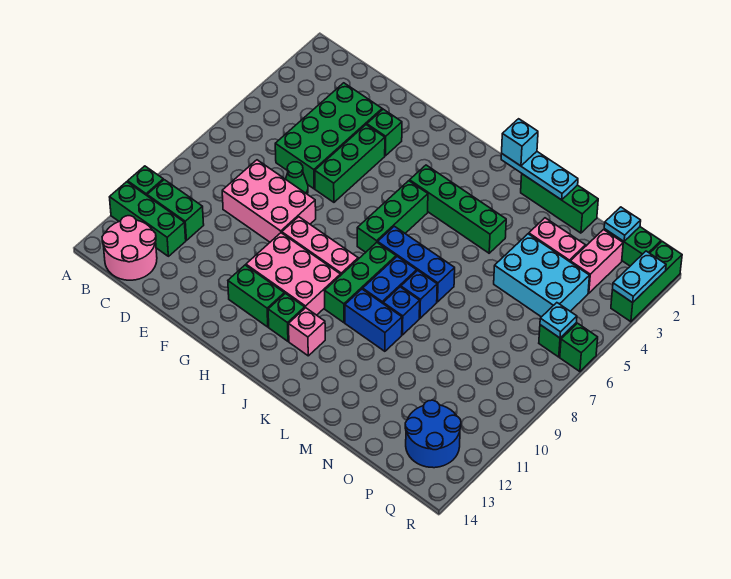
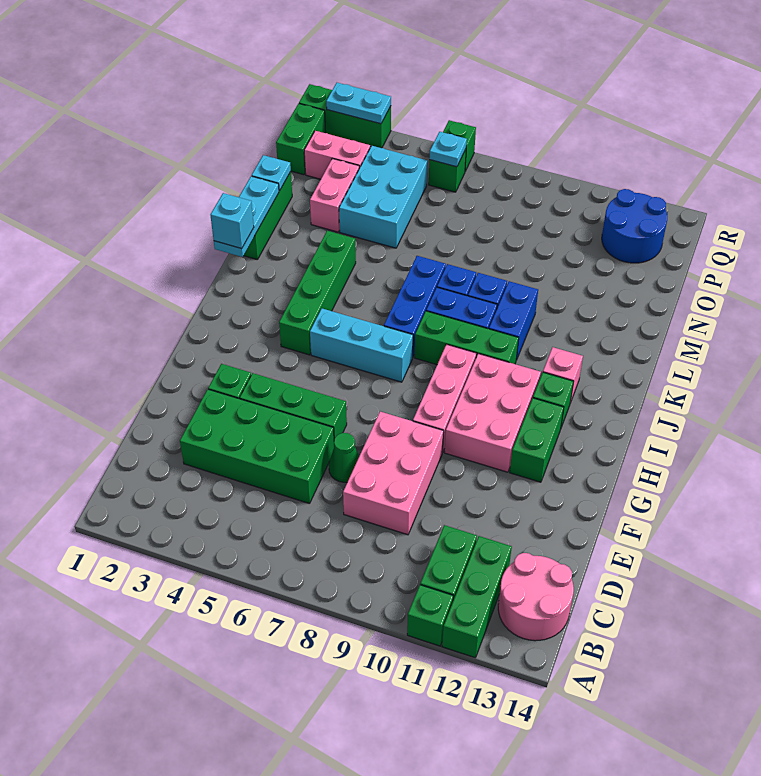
green 1x3 brick [357,181,428,252] -> cyan 1x3 brick [310,309,413,382]
cyan 1x1 plate [604,207,641,241] -> cyan 1x1 plate moved to [252,155,291,191]

